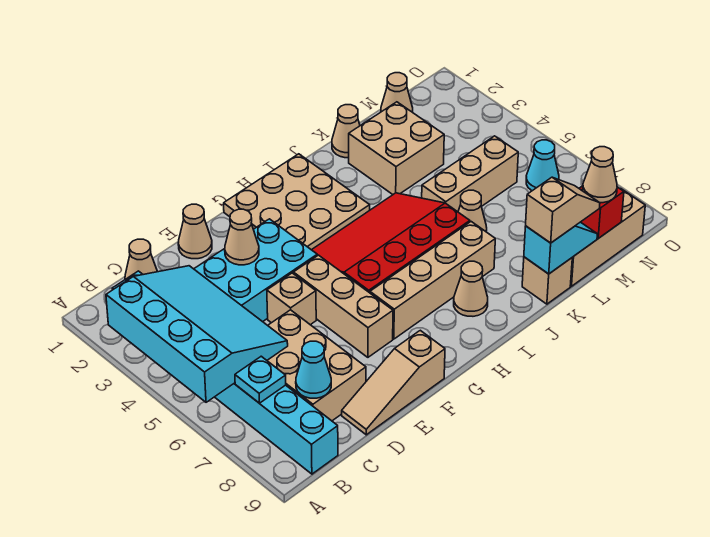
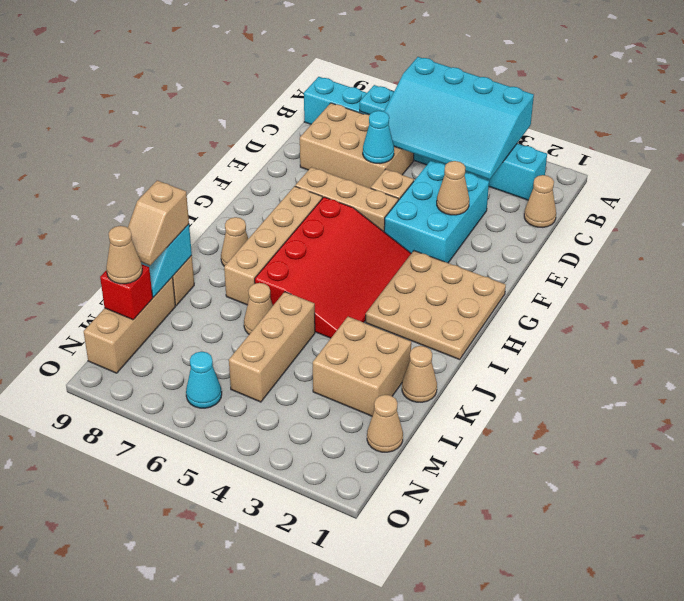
cyan 1x1 cone [296,341,331,398] -> cyan 1x1 cone moved to [363,111,394,164]
tan 1x3 slope [342,330,445,435] -> none
tan 1x1 cone [178,204,212,259] -> none

